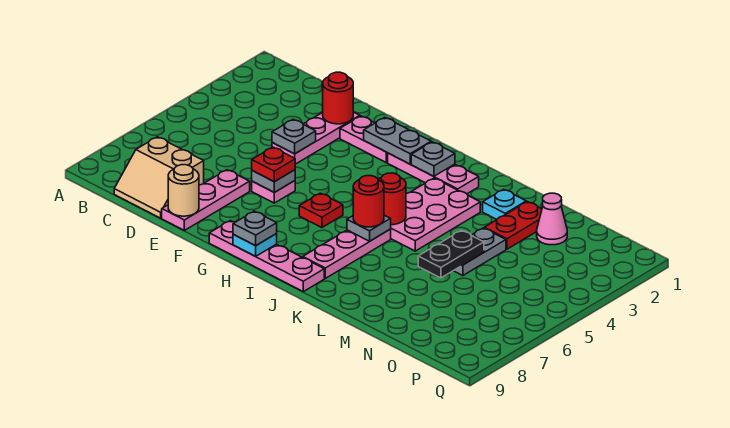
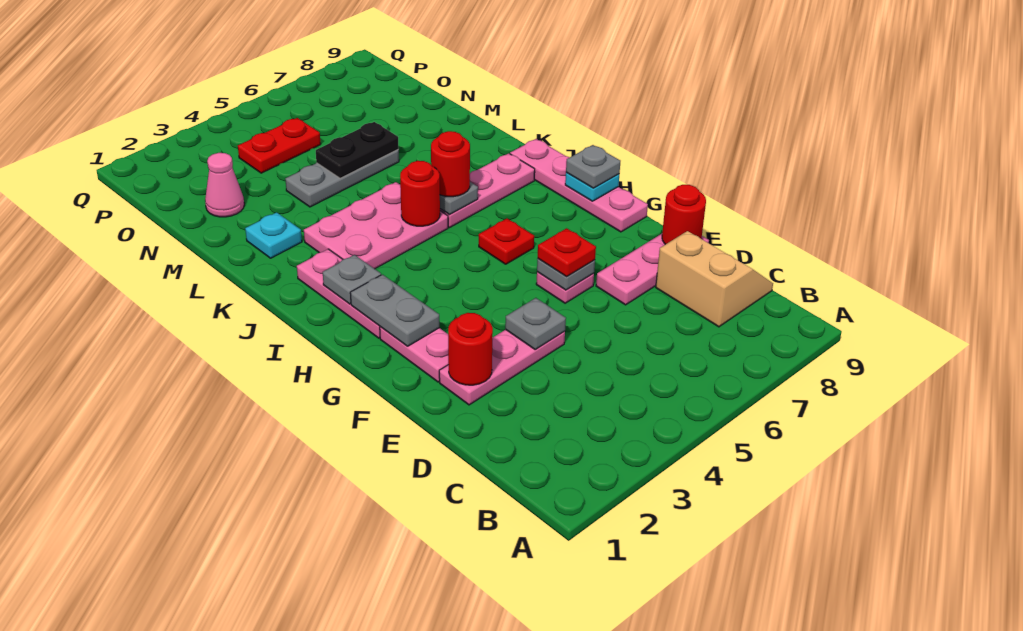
tan 1x1 round brick [168,165,199,216] -> red 1x1 round brick [662,185,706,244]
red 1x2 plate [484,202,542,249] -> red 1x2 plate moved to [238,118,321,173]
grey 1x2 plate [454,228,506,276] -> grey 1x3 plate [285,150,399,207]

